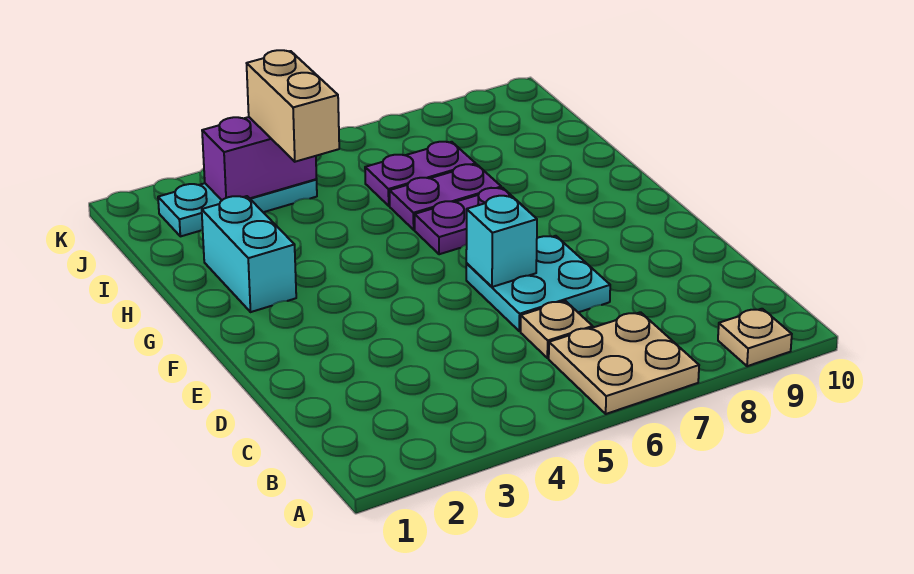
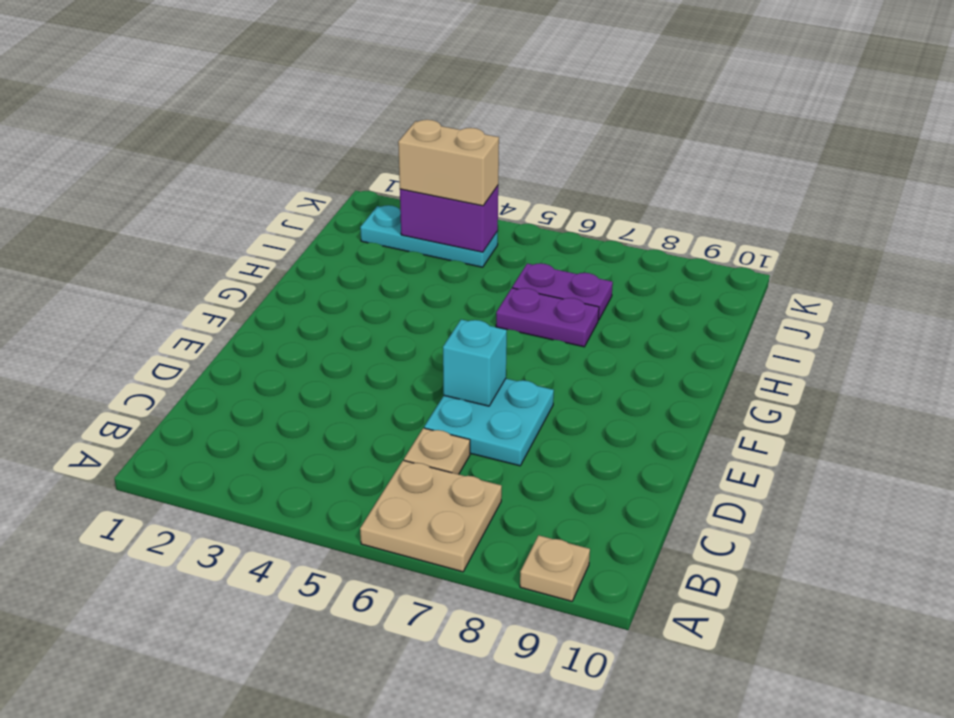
cyan 1x2 brick [202,196,296,312] -> none
purple 1x2 plate [415,188,527,254] -> none
tan 1x2 brick [247,50,339,162] -> tan 1x2 brick turned to [398,120,499,206]

